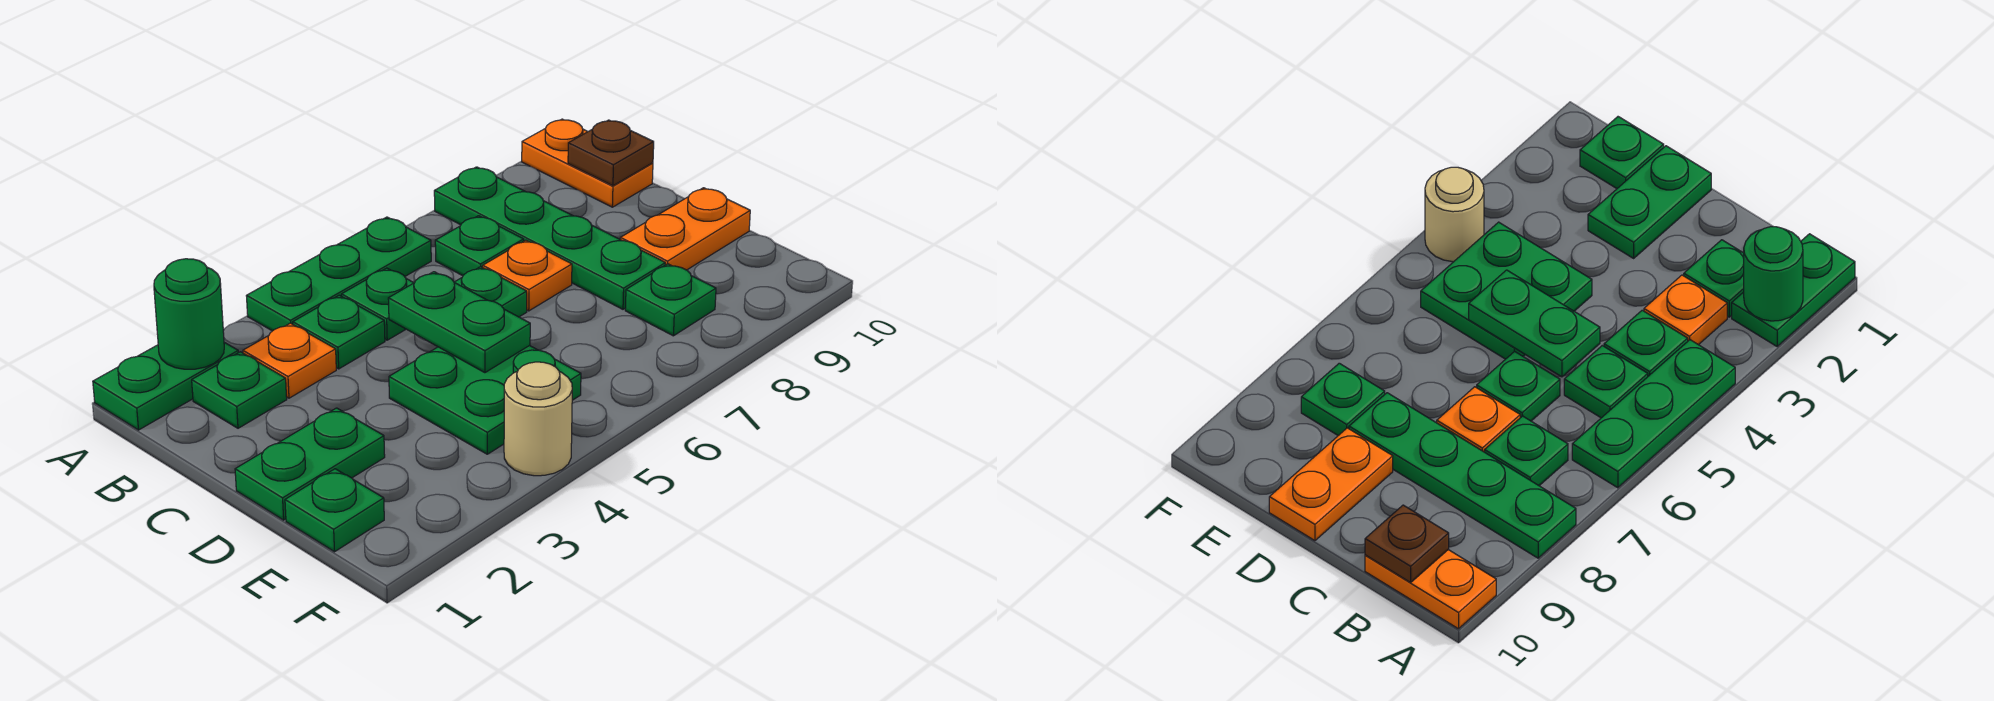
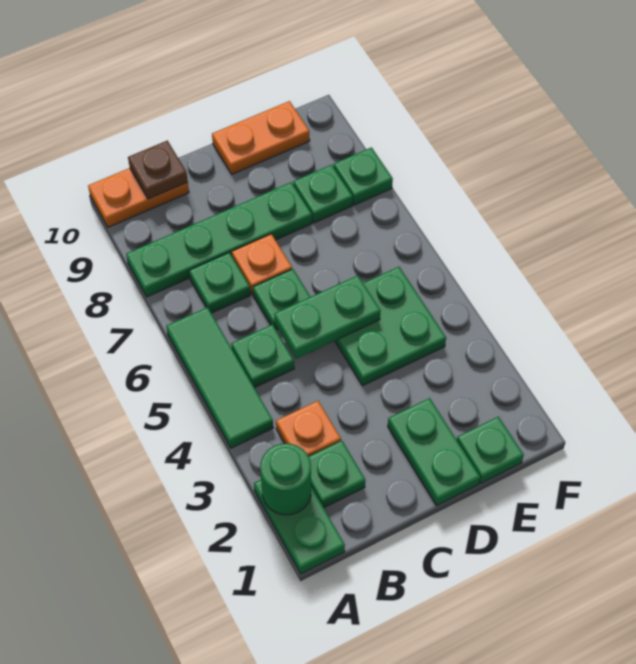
green 1x3 plate [247,217,431,331] -> green 1x3 tile [166,307,273,448]
green 1x1 plate [293,295,385,369] -> green 1x1 plate moved to [334,147,393,205]
orange 1x2 plate [620,188,750,270] -> orange 1x2 plate turned to [212,101,310,174]
tan 1x1 round brick [504,362,572,476] -> none

